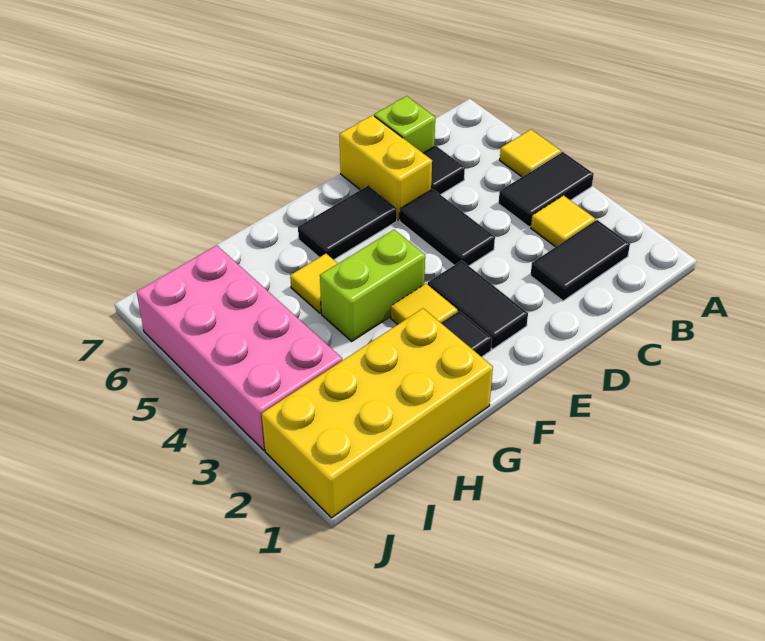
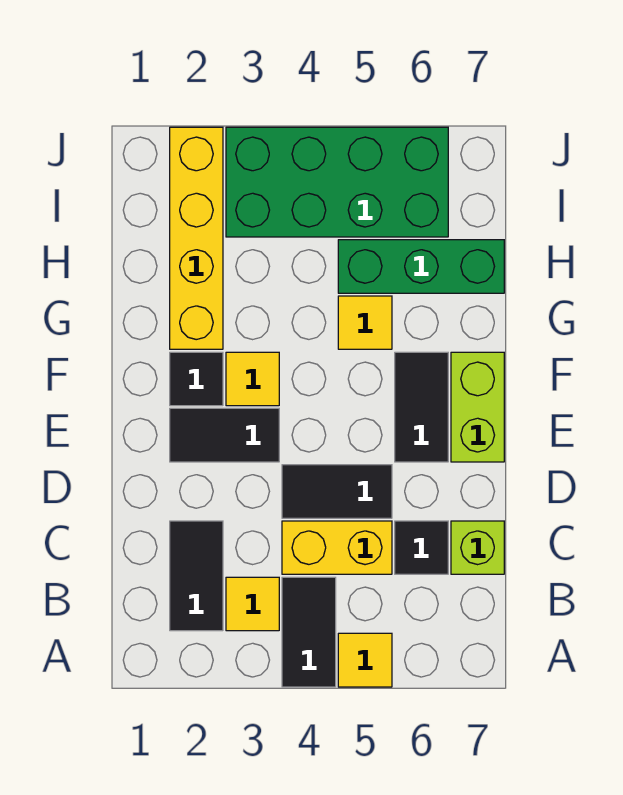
yellow 1x2 brick [339,115,432,220] -> yellow 1x2 brick moved to [282,521,392,574]
lime 1x2 brick [320,230,425,341] -> lime 1x2 brick moved to [451,352,504,462]
yellow 2x4 brick [262,308,493,518] -> yellow 1x4 brick [170,127,223,349]
none -> green 1x3 brick [338,240,504,293]
pink 2x4 brick [137,245,342,450] -> green 2x4 brick [226,127,448,237]

